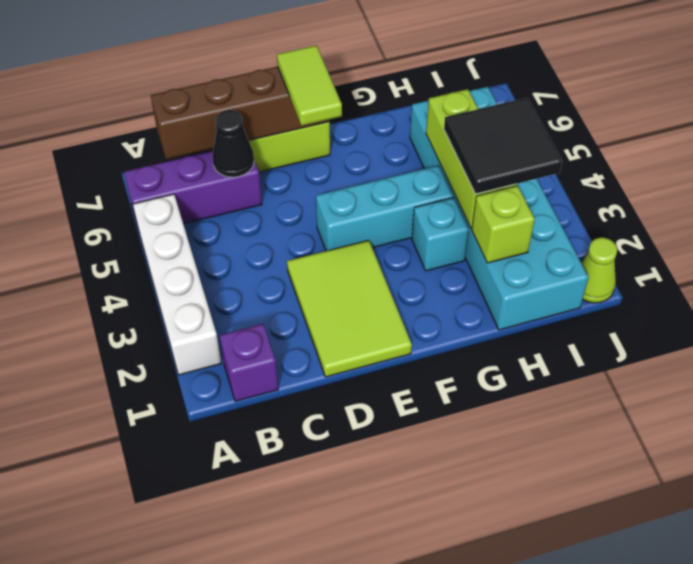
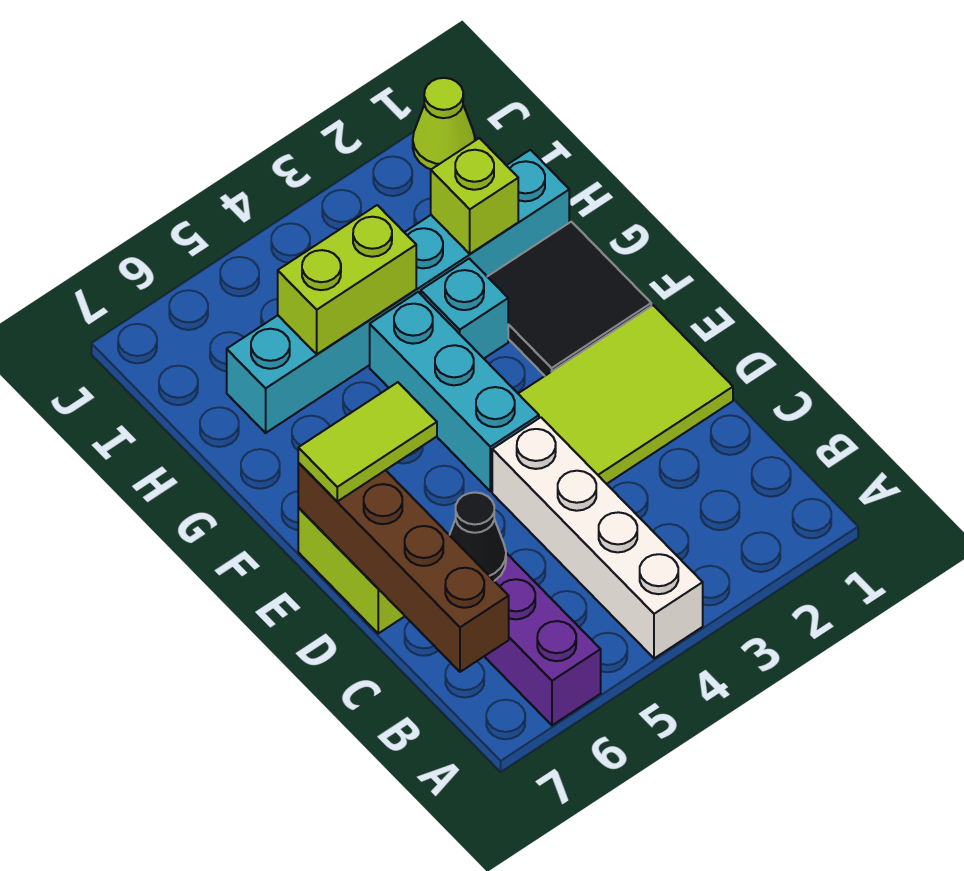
white 1x4 brick [133,194,221,375] -> white 1x4 brick turned to [492,417,703,658]
purple 1x1 brick [219,324,278,401] -> none
cyan 2x6 brick [410,87,589,330] -> cyan 1x6 brick [227,150,569,433]
lime 1x3 brick [426,89,517,228] -> lime 1x2 brick [278,205,416,354]
black 2x2 tile [444,98,562,194] -> black 2x2 tile moved to [487,222,651,376]

